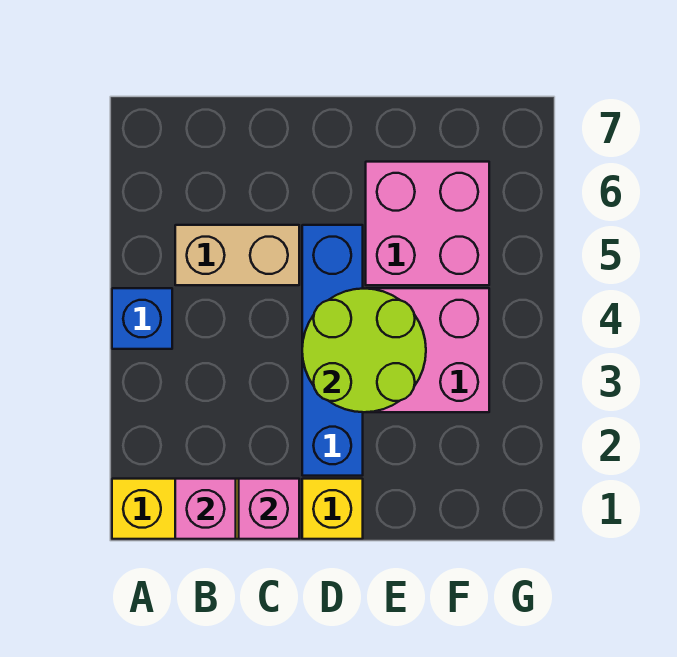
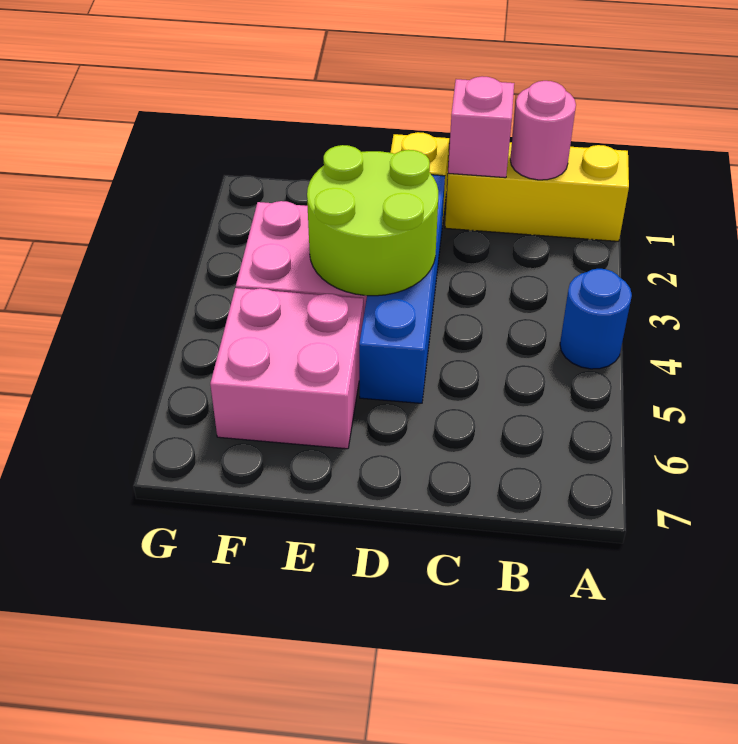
blue 1x1 brick [112,288,172,349] -> blue 1x1 round brick [560,269,632,369]
pink 1x1 brick [175,479,236,539] -> pink 1x1 round brick [510,81,576,180]
tan 1x2 brick [175,225,299,285] -> none

